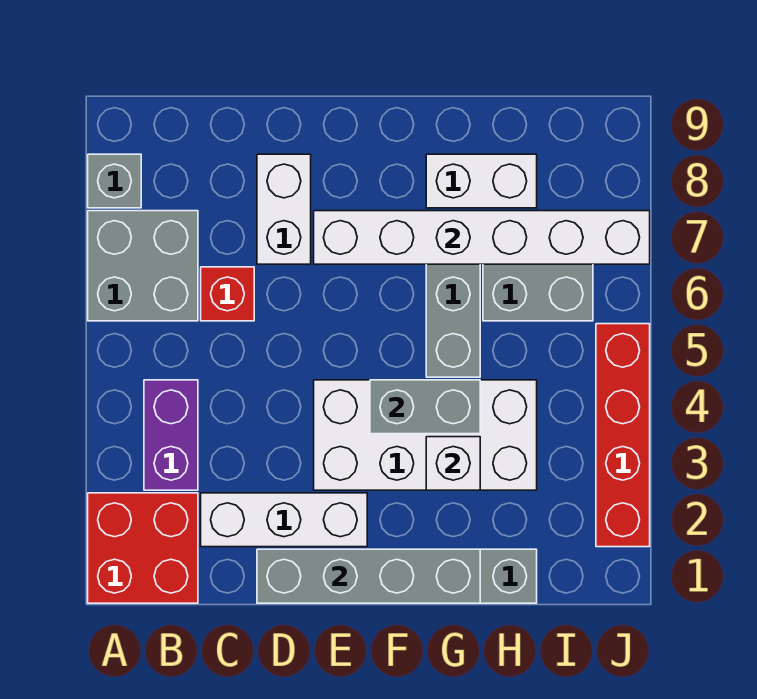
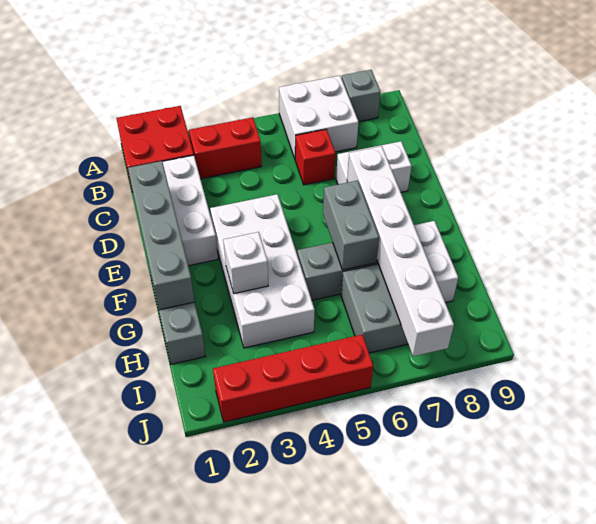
grey 2x2 brick [88,211,198,321] -> white 2x2 brick [279,76,359,158]
purple 1x2 brick [144,380,198,490] -> red 1x2 brick [189,117,261,179]
grey 1x2 brick [370,380,480,434] -> grey 1x2 brick moved to [323,181,379,270]

